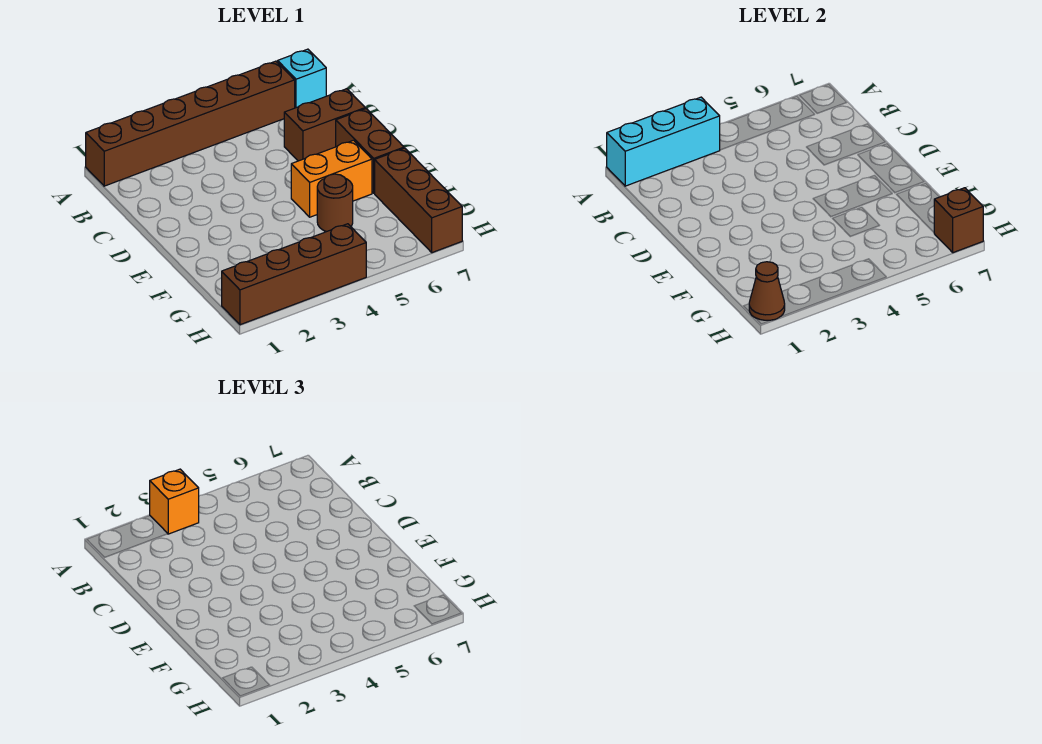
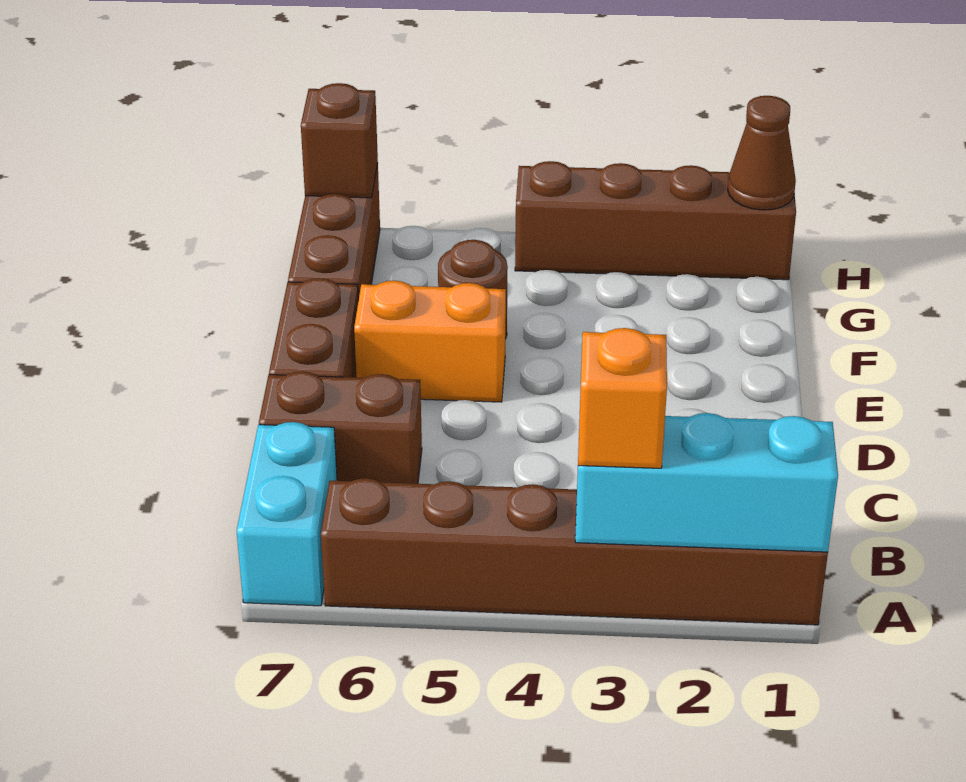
cyan 1x1 brick [278,49,326,108] -> cyan 1x2 brick [237,422,337,606]

